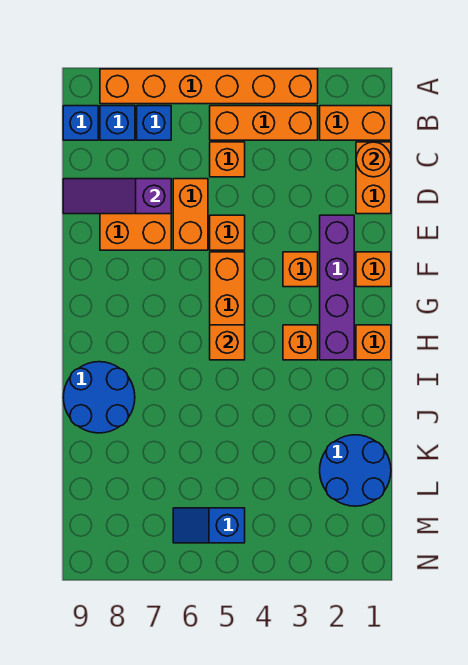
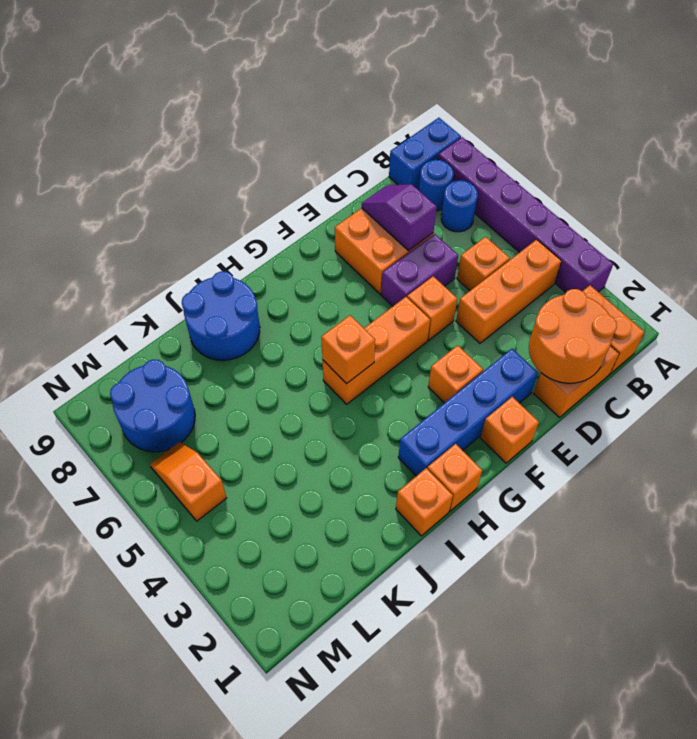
orange 1x6 brick [100,69,318,104] -> purple 1x6 brick [438,137,613,292]
orange 1x3 brick [210,106,318,140] -> orange 1x3 brick turned to [456,239,561,343]
blue 1x1 brick [137,106,171,140] -> blue 1x1 round brick [441,180,478,232]
blue 1x1 brick [100,106,135,140] -> blue 1x1 round brick [419,160,453,211]
blue 1x1 brick [63,106,98,140] -> blue 1x2 brick [389,118,461,190]
orange 1x1 round brick [356,142,391,177] -> orange 2x2 round brick [529,289,617,383]
orange 1x2 brick [173,179,208,250] -> purple 1x2 brick [381,234,458,306]
purple 1x3 slope [63,179,171,214] -> purple 1x2 slope [362,184,437,251]
purple 1x4 brick [320,215,354,360] -> blue 1x4 brick [398,349,538,476]
orange 1x1 brick [283,325,318,360] -> orange 1x1 brick moved to [396,468,453,536]
blue 2x2 round brick [320,435,391,506] -> blue 2x2 round brick moved to [110,360,195,452]
blue 1x2 slope [173,508,245,543] -> orange 1x2 slope [150,442,226,521]

